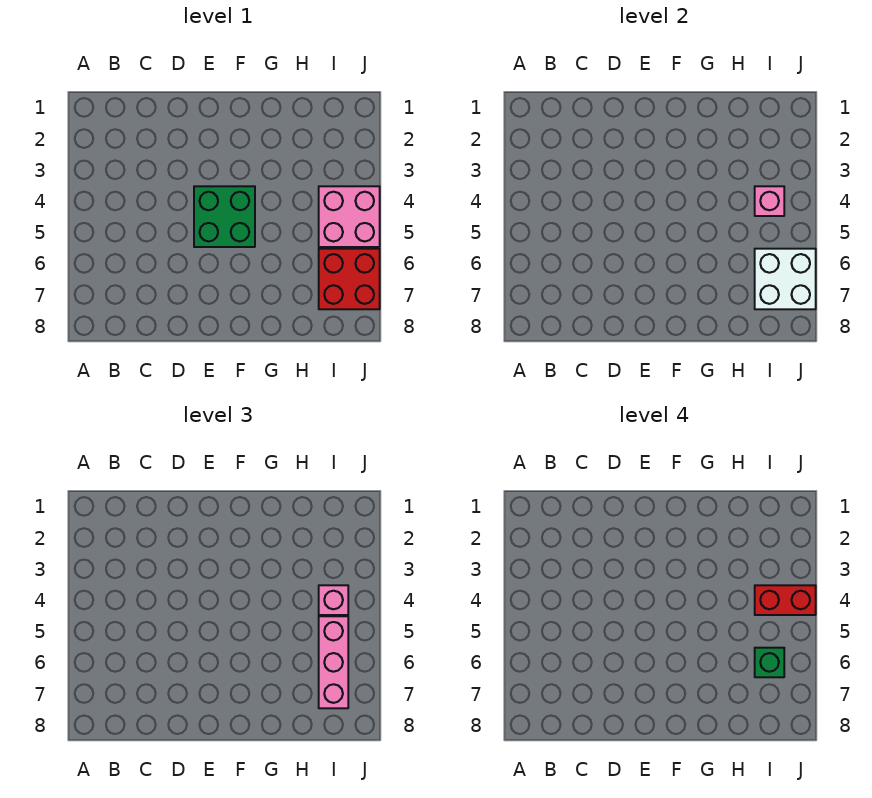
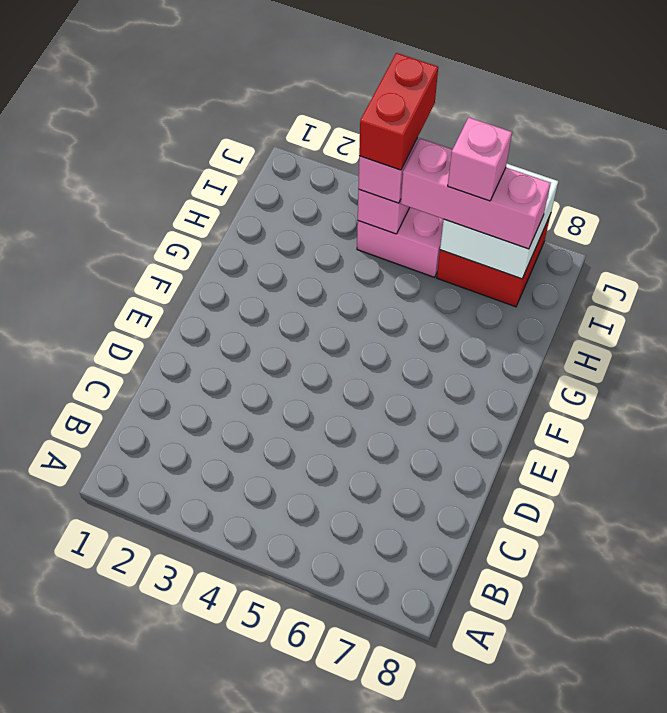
green 2x2 brick [194,186,255,247] -> none
green 1x1 brick [755,648,784,677] -> pink 1x1 brick [448,117,512,201]

